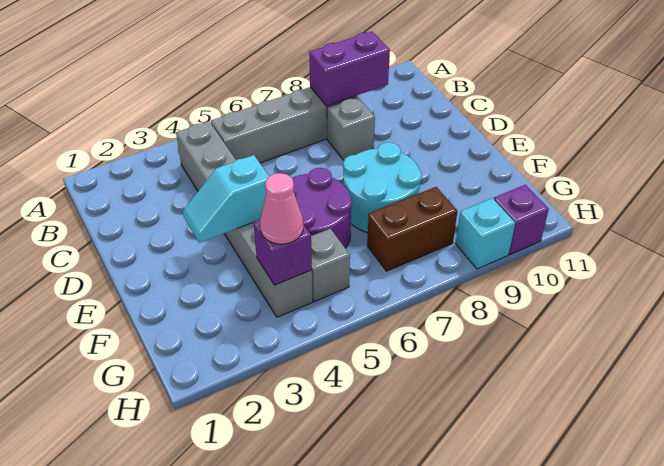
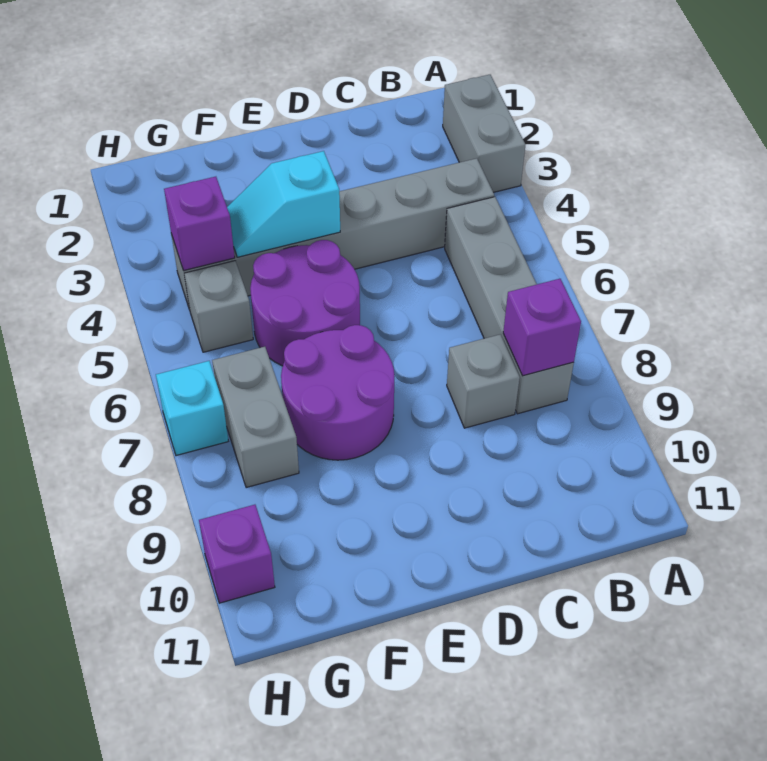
none -> grey 1x2 brick [443,75,525,192]
purple 1x2 brick [309,32,390,106] -> purple 1x1 brick [503,279,581,376]
cyan 1x2 slope [183,155,269,243] -> cyan 1x2 slope turned to [227,151,340,257]
cyan 2x2 round brick [343,142,422,233] -> purple 2x2 round brick [281,325,394,460]
pink 1x1 cone [260,173,303,244] -> none
brown 1x2 brick [367,187,457,271] -> grey 1x2 brick [212,347,299,488]
cyan 1x1 brick [456,198,515,269] -> cyan 1x1 brick moved to [156,361,228,456]

